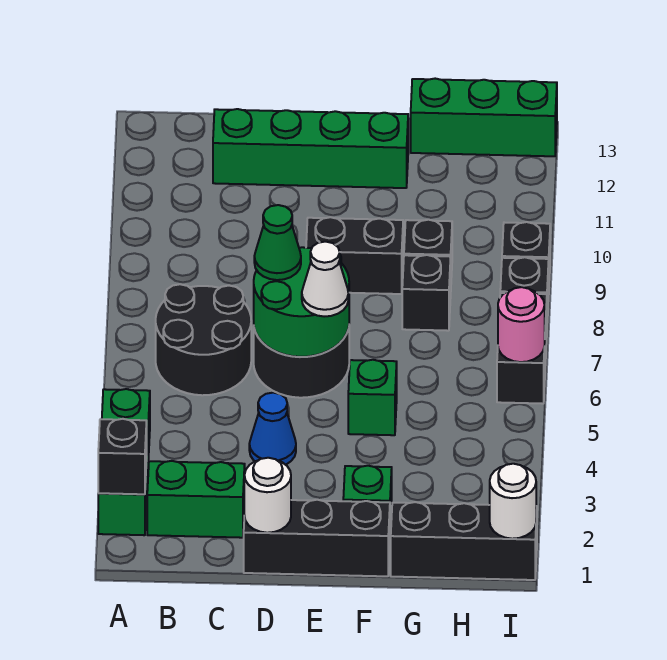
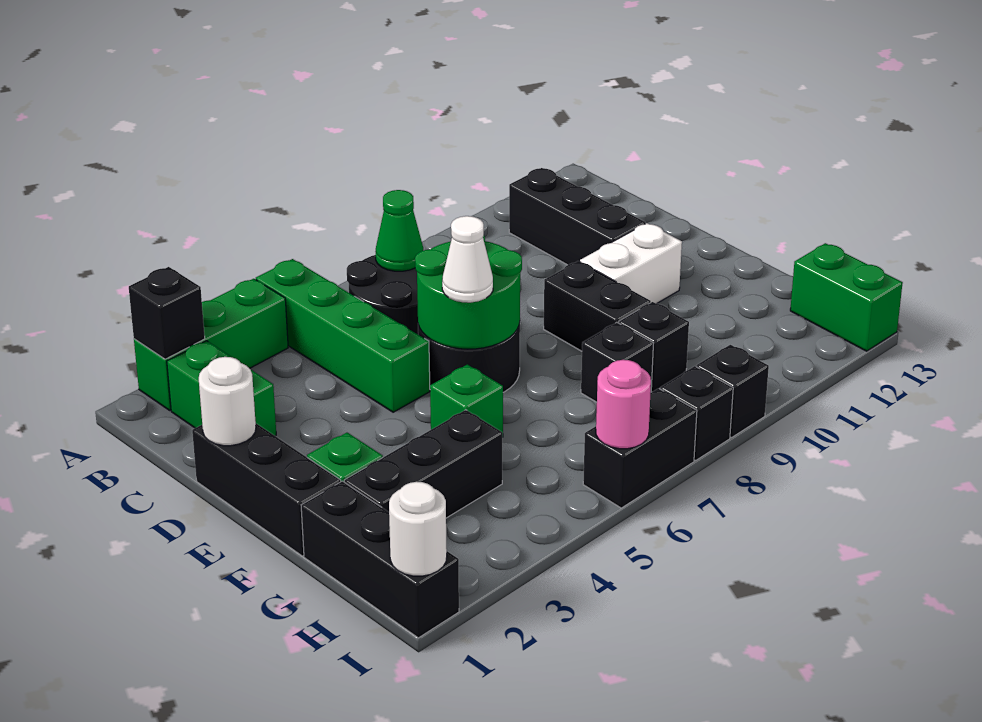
none -> black 1x3 brick [509,168,645,265]
green 1x4 brick [213,109,408,188] -> green 1x4 brick moved to [256,259,430,412]
blue 1x1 cone [249,393,296,465] -> none
green 1x1 cone [254,205,301,280] -> green 1x1 cone moved to [375,190,423,271]
none -> white 1x2 brick [580,223,682,304]
none -> black 1x3 brick [344,410,502,518]
green 1x3 brick [411,79,557,156] -> green 1x2 brick [790,243,903,351]

